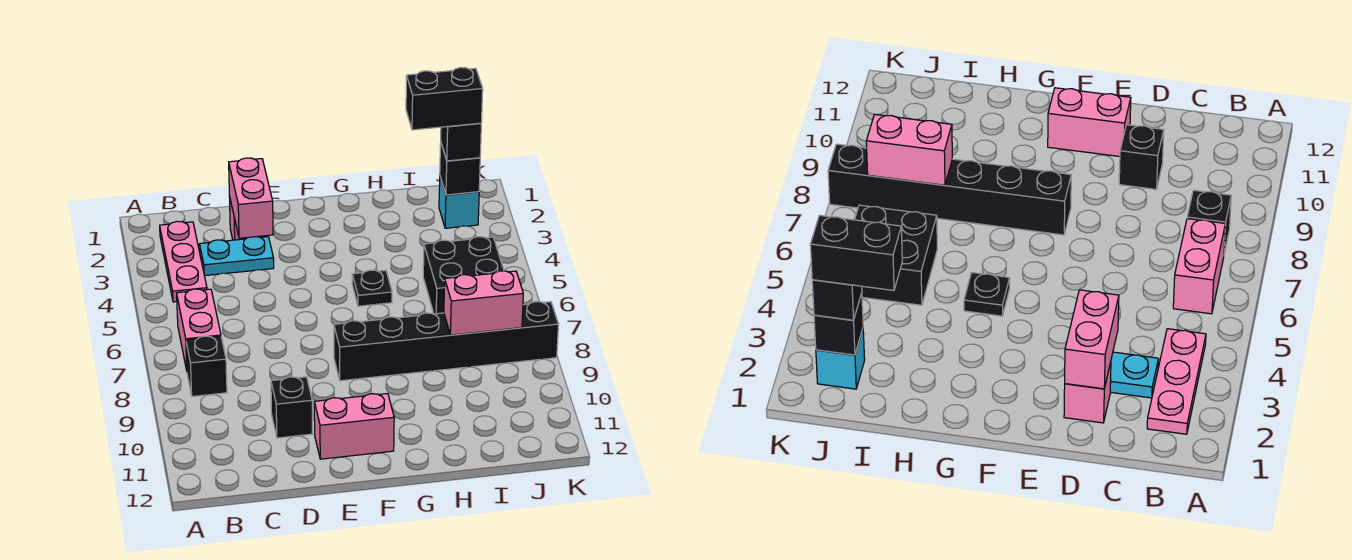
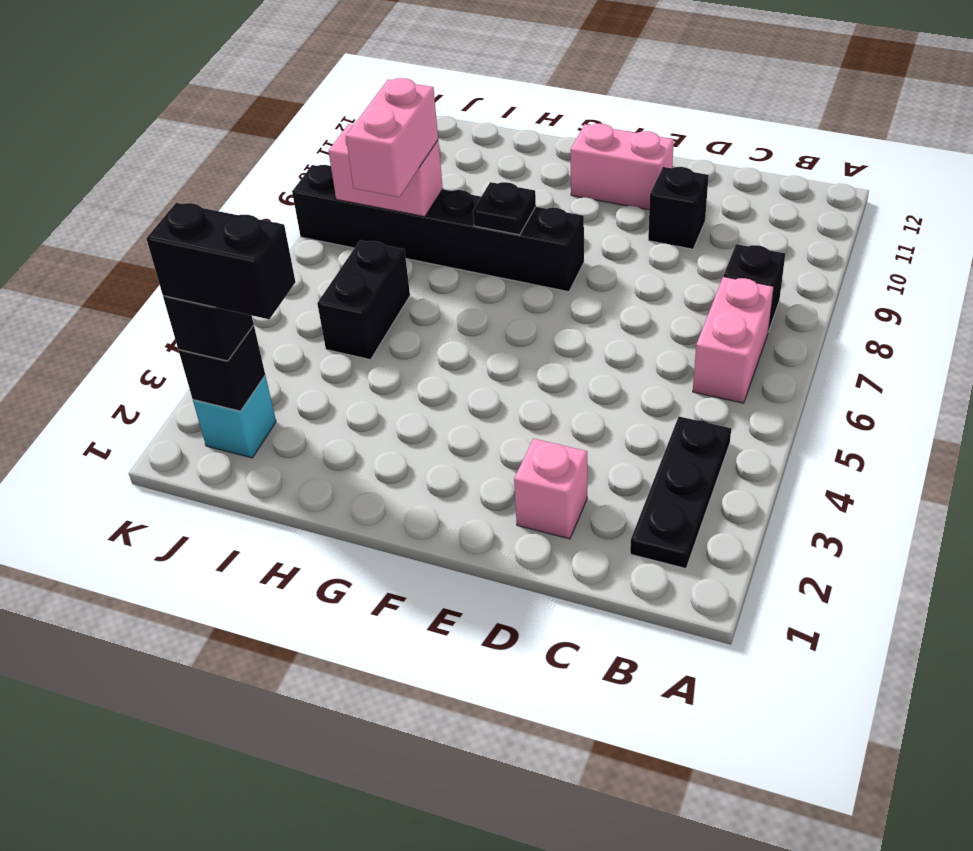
pink 1x3 plate [160,221,207,302] -> black 1x3 plate [630,417,731,568]
cyan 1x2 plate [199,237,274,276] -> none
pink 1x2 brick [229,158,273,238] -> pink 1x2 brick moved to [346,78,438,197]
black 1x1 plate [352,270,392,306] -> black 1x1 plate moved to [473,182,536,235]
black 2x2 brick [423,237,504,314] -> black 1x2 brick [317,240,410,360]

